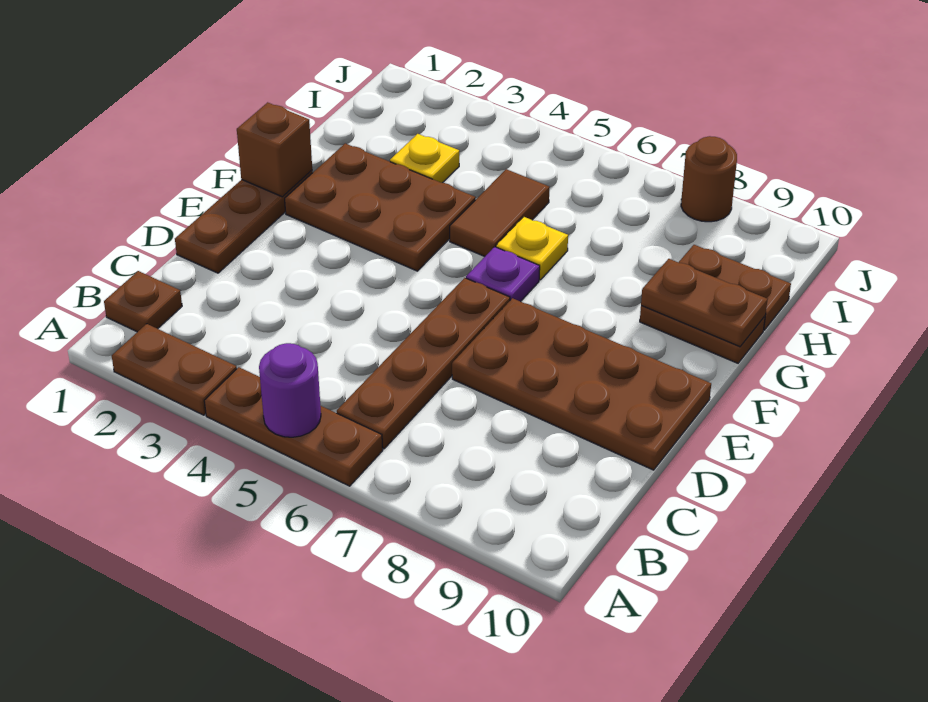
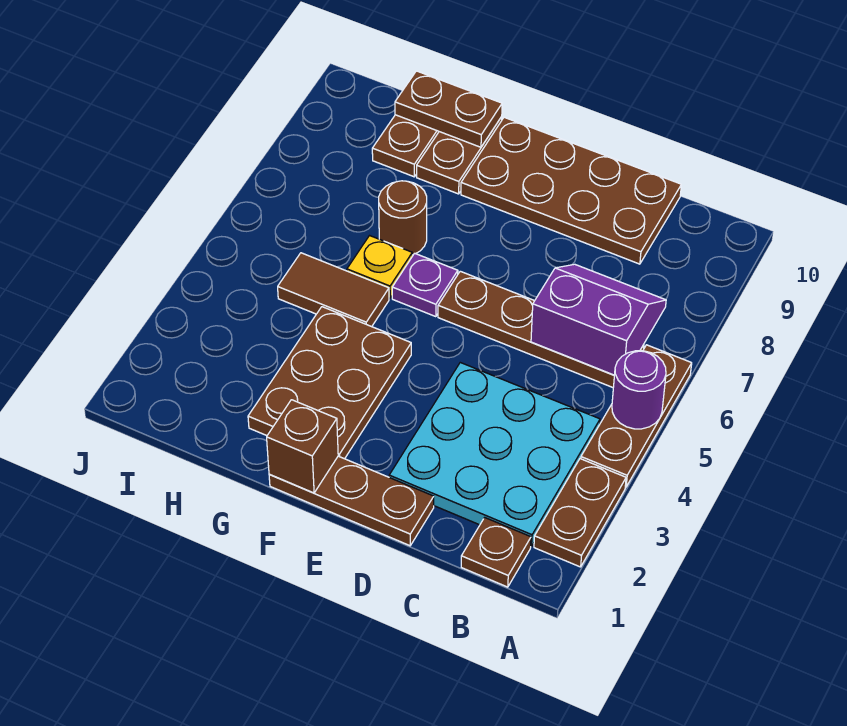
none -> cyan 3x3 plate [389,363,600,546]
none -> purple 2x2 slope [531,264,666,375]
brown 2x4 plate [452,298,711,470] -> brown 2x4 plate turned to [461,117,681,264]
brown 1x2 plate [641,259,768,347] -> brown 1x2 plate turned to [395,71,502,147]
yellow 1x1 plate [390,134,459,183] -> none
brown 1x1 round brick [681,136,737,222] -> brown 1x1 round brick moved to [379,181,427,255]

